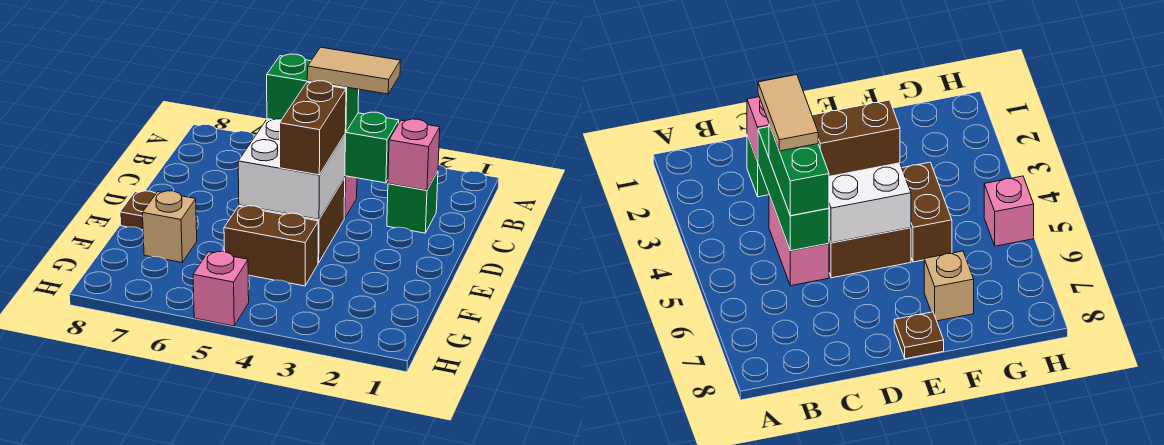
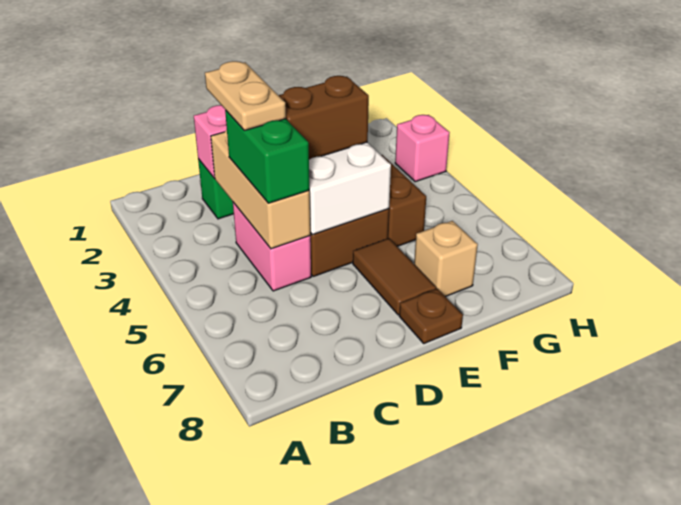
green 1x3 brick [267,112,399,183] -> tan 1x3 brick [211,130,310,249]
tan 1x2 tile [307,47,400,94] -> tan 1x2 plate [205,61,286,130]
none -> brown 1x2 tile [353,238,436,315]
pink 1x1 brick [193,252,249,326] -> pink 1x1 brick moved to [395,115,450,182]

